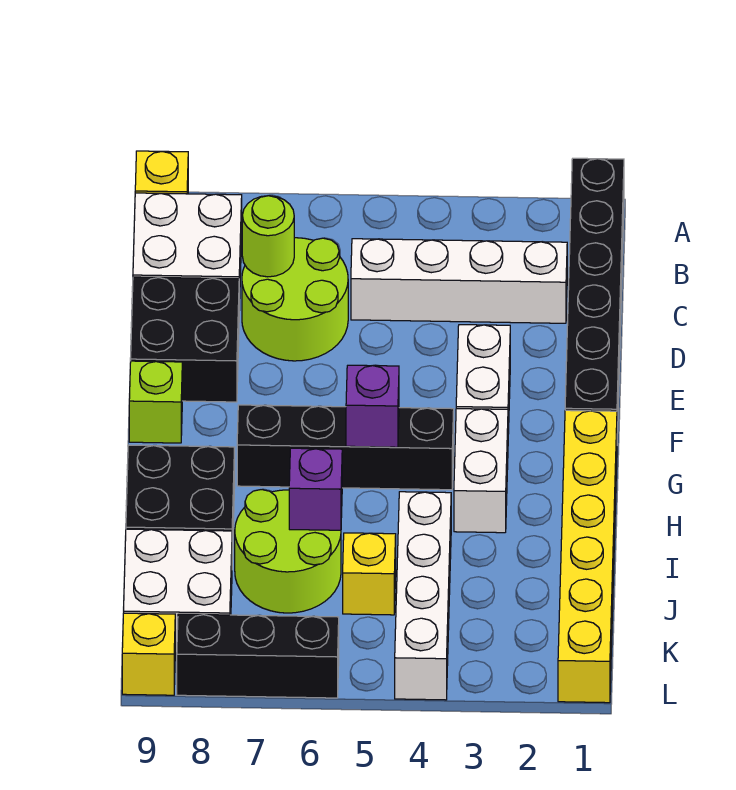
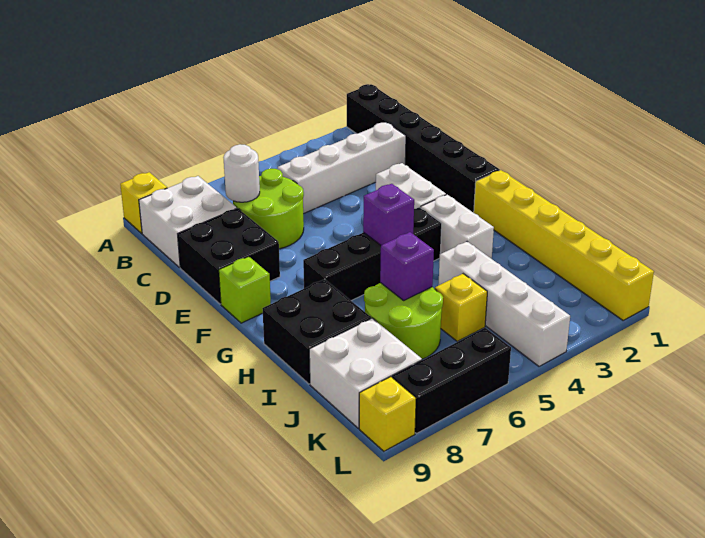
lime 1x1 round brick [242,196,294,277] -> white 1x1 round brick [223,144,260,202]

